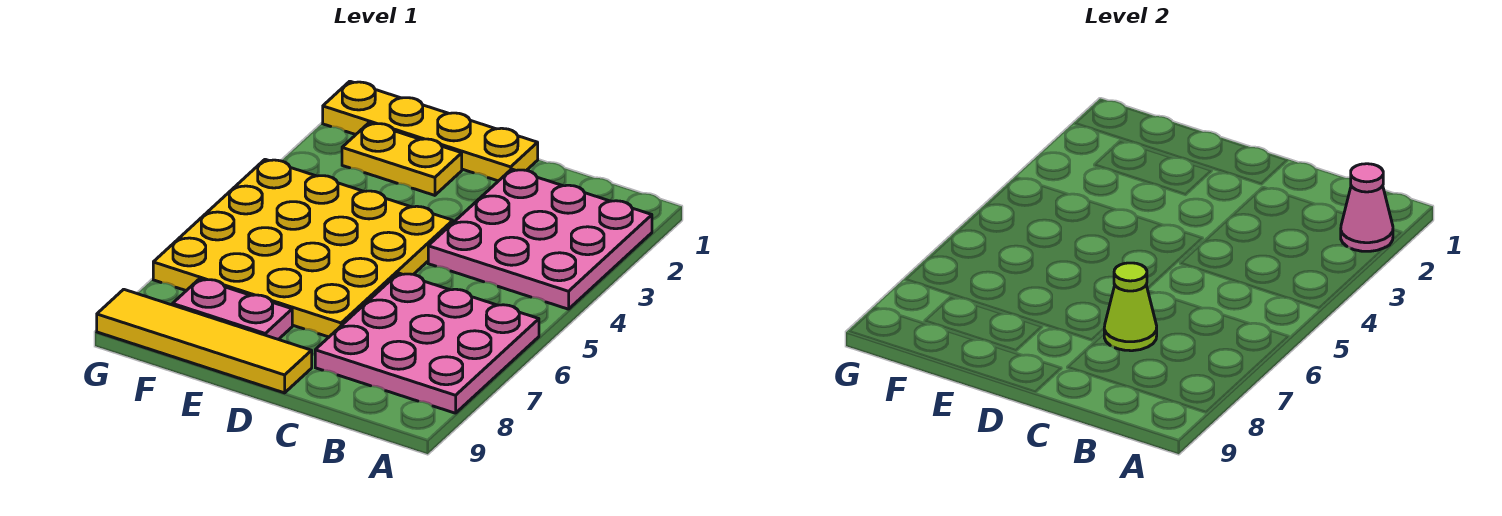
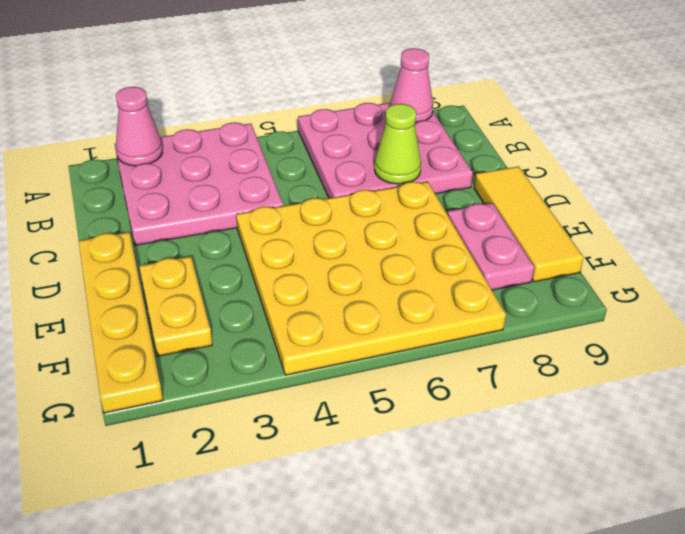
none -> pink 1x1 cone [390,48,433,123]
yellow 1x4 tile [97,289,312,393] -> yellow 1x3 tile [474,166,584,282]

